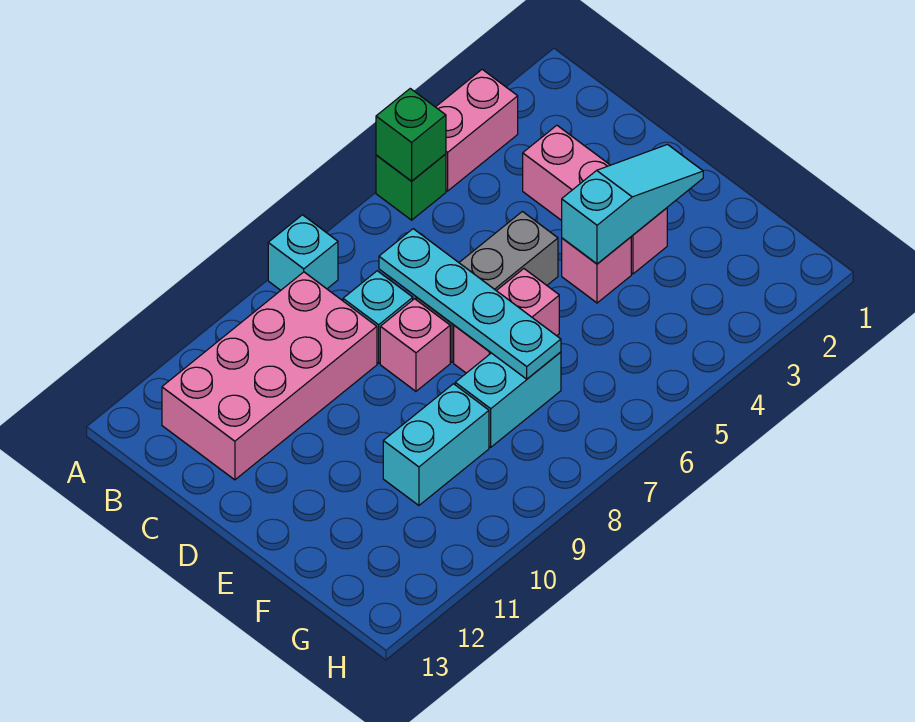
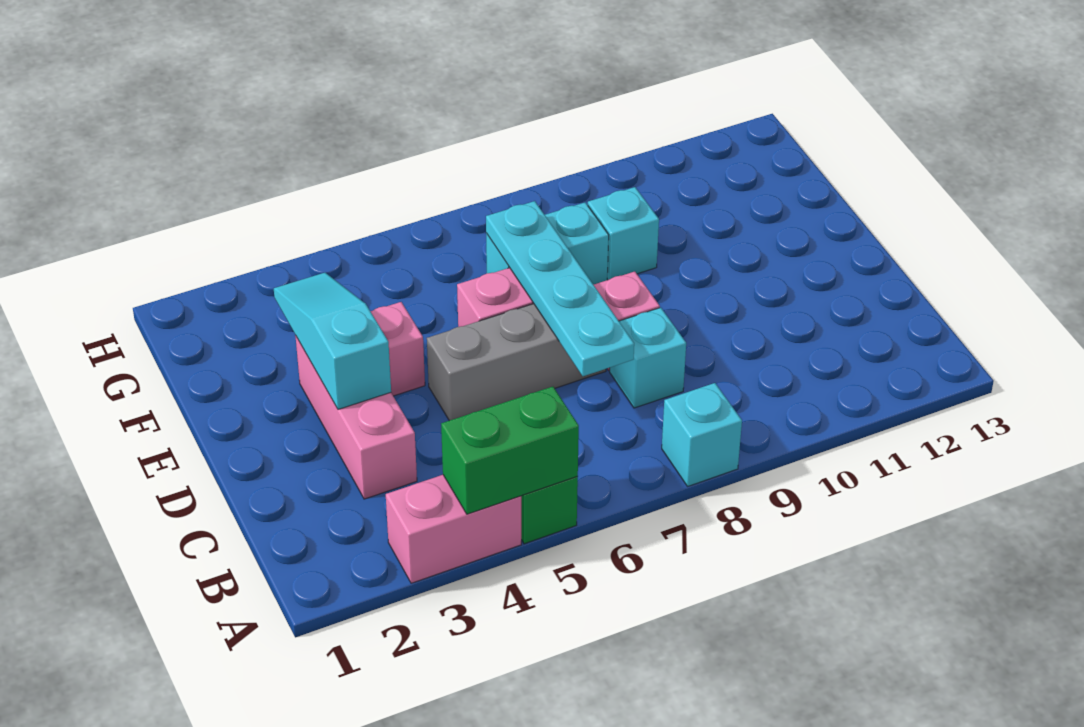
green 1x1 brick [376,89,446,181] -> green 1x2 brick [441,387,579,514]
pink 2x4 brick [162,272,377,480] -> none
cyan 1x3 slope [562,145,703,264] -> cyan 1x3 slope turned to [274,273,391,409]
cyan 1x2 brick [383,384,489,505] -> cyan 1x1 brick [588,187,659,280]

